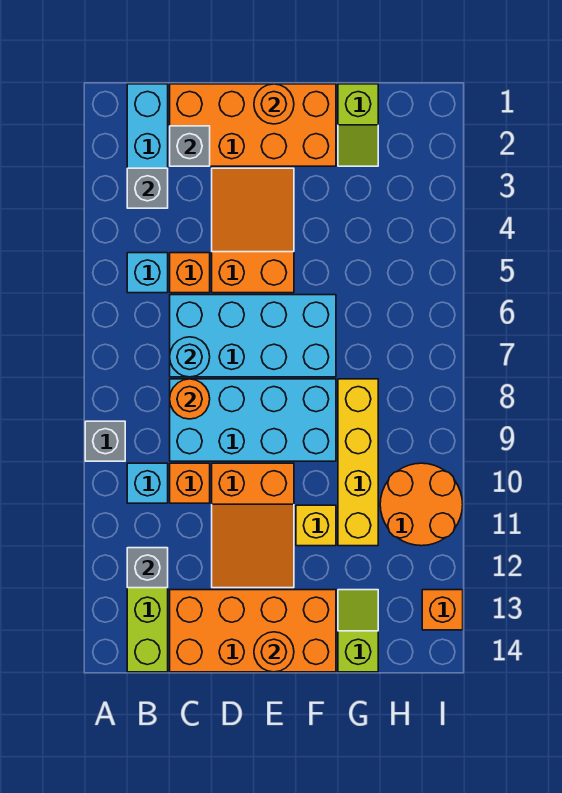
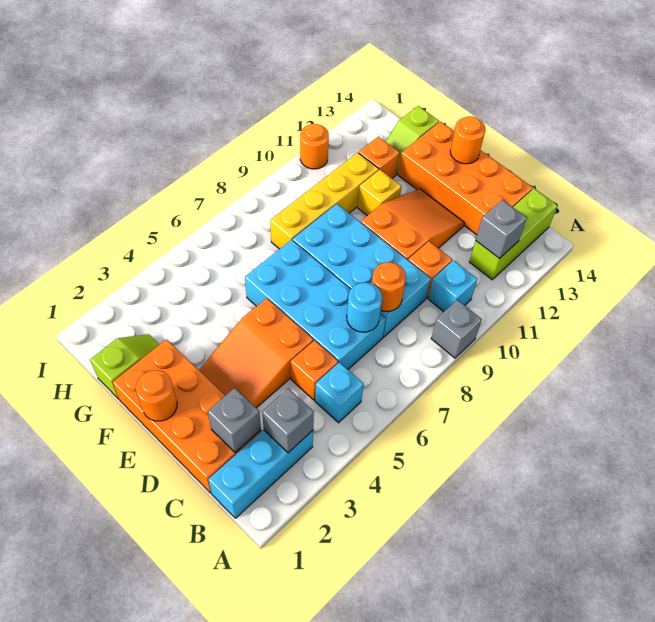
orange 2x2 round brick [380,463,463,546] -> orange 1x1 round brick [300,124,329,169]
orange 1x1 brick [422,590,463,630] -> orange 1x1 brick moved to [359,137,399,178]

